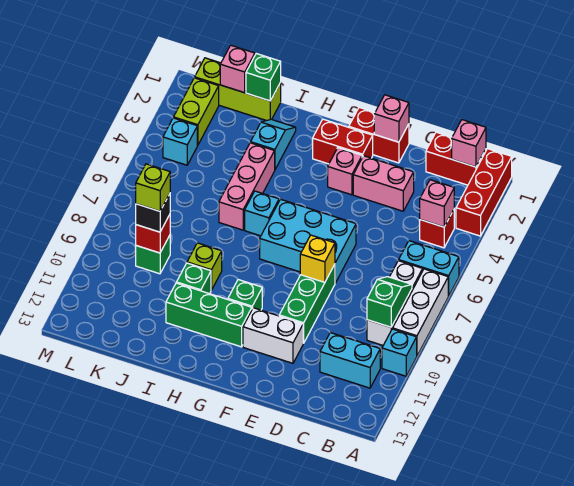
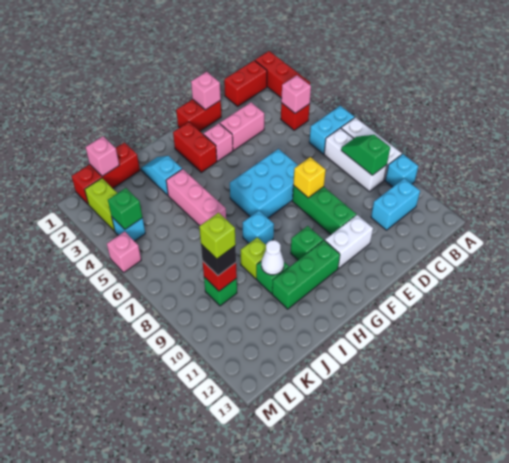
pink 1x1 brick [452,120,486,167] -> pink 1x1 brick moved to [107,231,141,272]
red 1x2 brick [313,119,373,164] -> red 1x2 brick turned to [173,122,217,172]
cyan 1x1 brick [245,191,279,236] -> cyan 1x1 brick moved to [243,211,274,245]
none -> white 1x1 cone [261,240,284,275]
lime 1x3 brick [195,58,281,121] -> red 1x3 brick [72,143,140,204]
green 1x1 brick [246,54,281,101] -> green 1x1 brick moved to [108,188,143,229]

